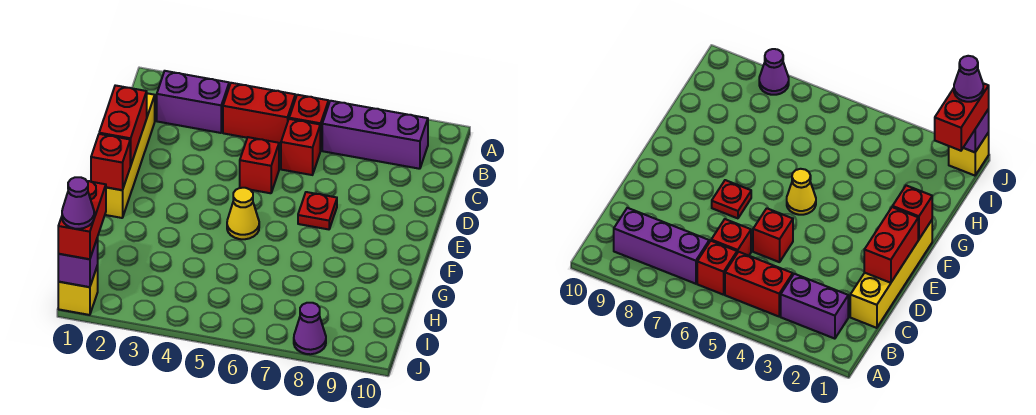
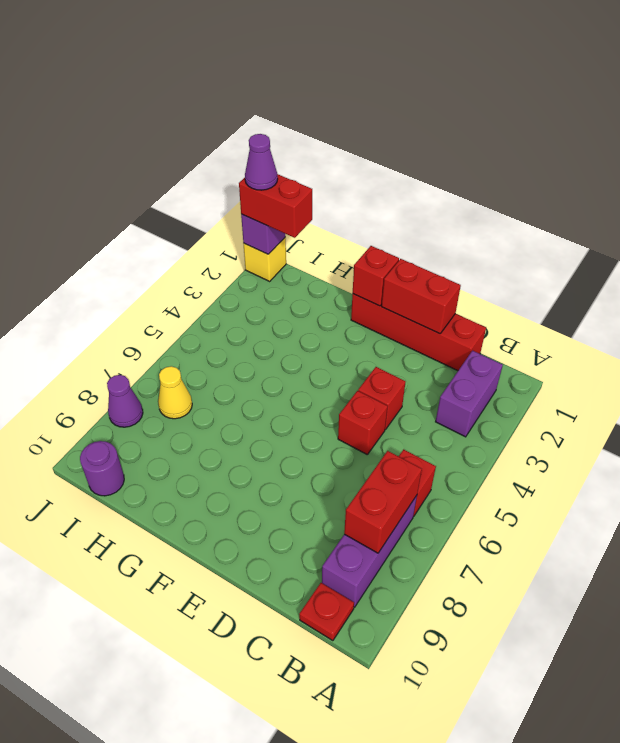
red 1x2 brick [223,83,295,144] -> red 1x2 brick moved to [344,451,422,553]
yellow 1x4 brick [105,93,155,218] -> red 1x4 brick [351,294,486,371]
red 1x1 brick [281,119,320,175] -> red 1x1 brick moved to [358,367,405,430]
red 1x1 plate [298,192,337,229] -> red 1x1 plate moved to [299,583,354,641]
yellow 1x1 cone [227,188,259,239] -> yellow 1x1 cone moved to [158,366,192,419]
none -> purple 1x1 round brick [80,441,124,496]

